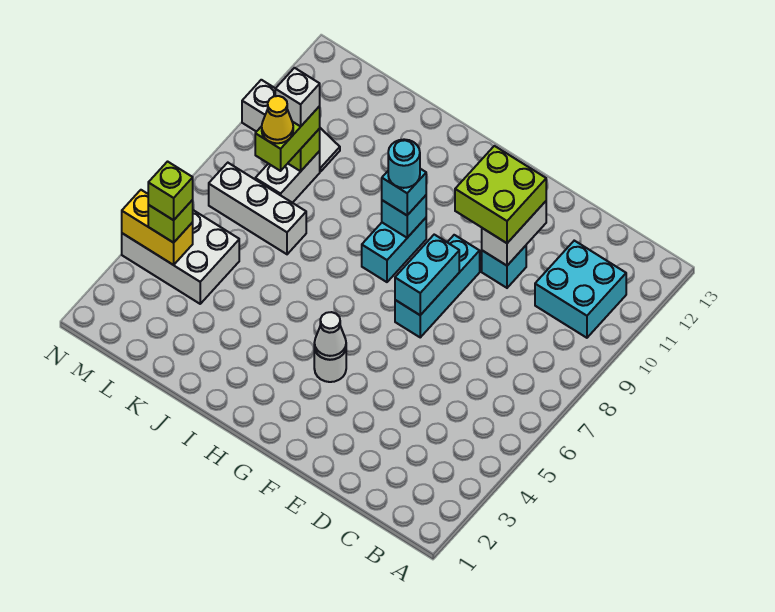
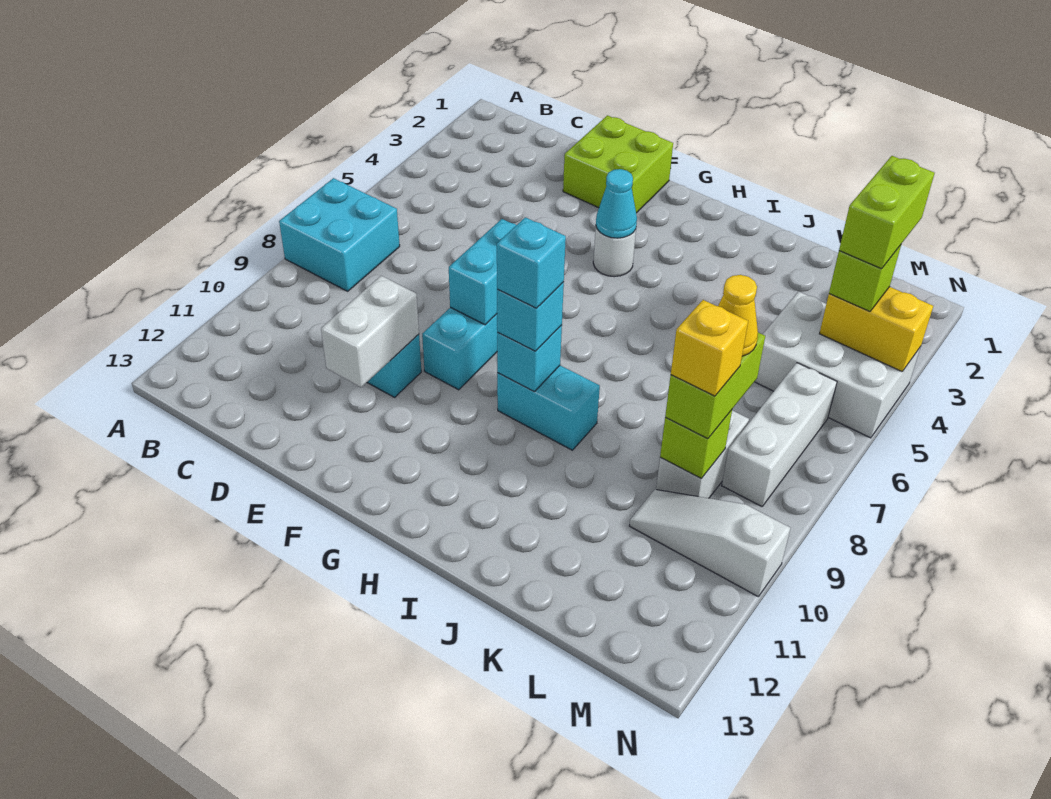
cyan 2x2 brick [535,241,626,338] -> cyan 2x2 brick moved to [279,178,400,291]
lime 2x2 brick [455,146,546,243] -> lime 2x2 brick moved to [563,115,673,213]
white 1x1 cone [314,312,346,360] -> cyan 1x1 cone [596,169,637,238]
cyan 1x2 brick [362,218,426,282] -> cyan 1x2 brick turned to [497,365,600,450]
cyan 1x1 round brick [388,139,420,188] -> cyan 1x1 brick [497,217,566,308]
white 1x3 brick [209,163,306,254] -> white 1x3 brick turned to [722,363,837,506]
white 1x1 brick [275,68,320,126] -> yellow 1x1 brick [671,300,748,396]
lime 1x1 brick [148,162,193,220] -> lime 1x2 brick [839,156,935,269]

